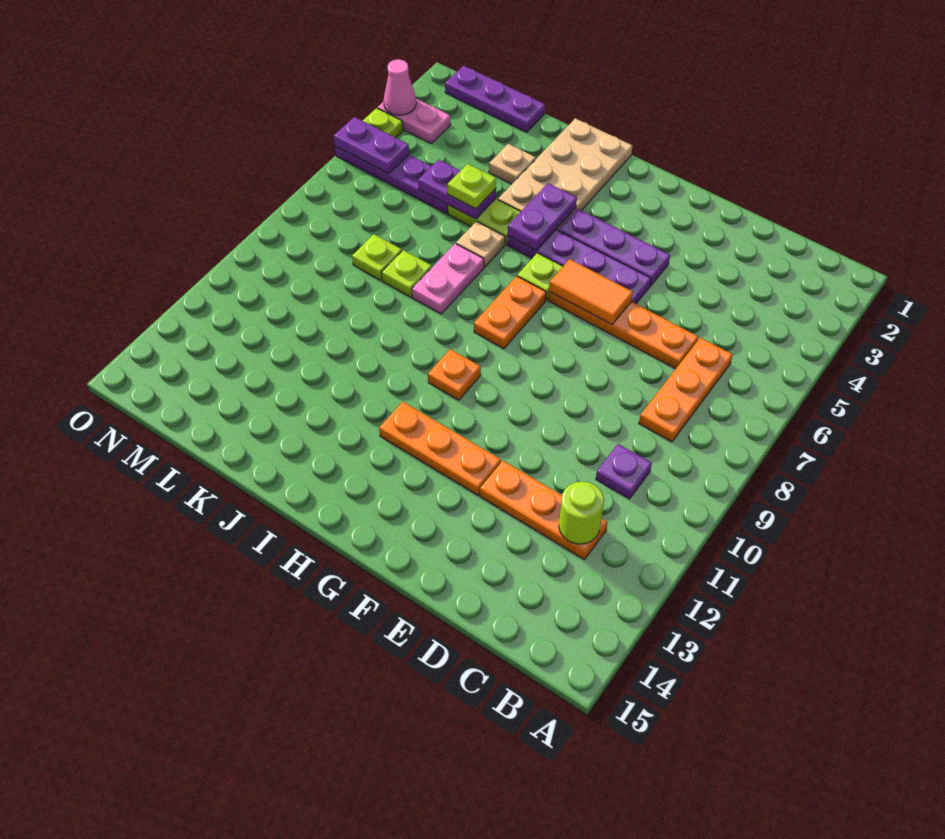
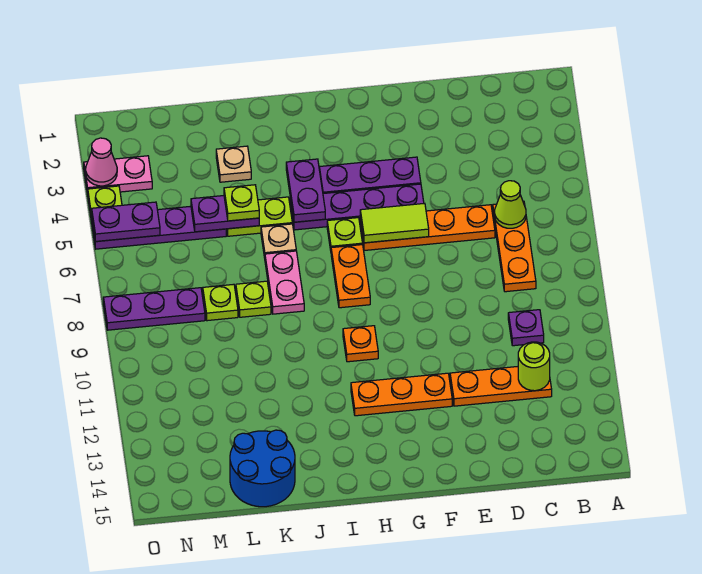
none -> lime 1x1 cone [495,181,526,228]
orange 1x2 tile [549,259,633,324] -> lime 1x2 tile [360,203,429,243]
tan 2x4 plate [498,118,632,231] -> none
none -> blue 2x2 round brick [230,430,295,507]
purple 1x3 plate [445,66,545,132] -> purple 1x3 plate moved to [103,288,205,330]

